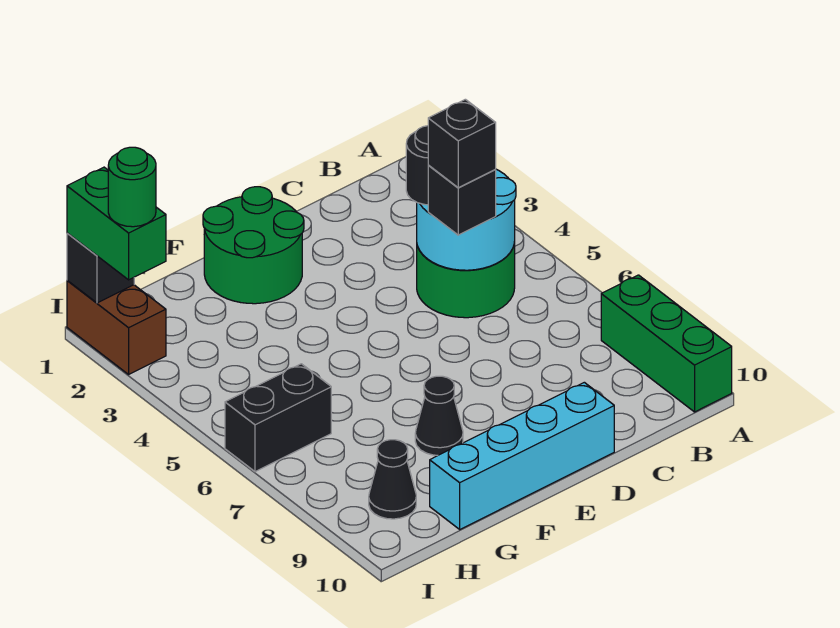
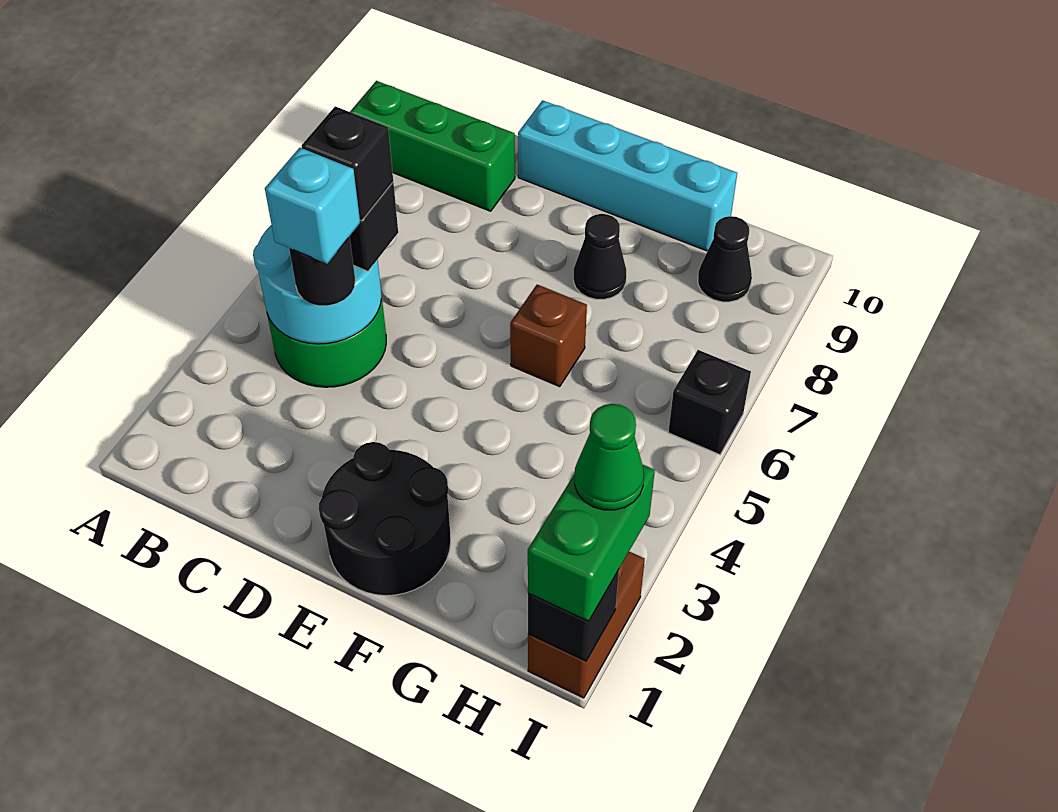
green 1x3 brick [601,275,732,412] -> green 1x3 brick turned to [350,81,515,211]
none -> cyan 1x1 brick [265,148,360,264]
green 2x2 round brick [203,187,304,304] -> black 2x2 round brick [319,442,451,596]
none -> brown 1x1 brick [510,284,587,387]
black 1x2 brick [225,364,331,472] -> black 1x1 brick [668,350,751,455]
green 1x1 round brick [108,147,156,227] -> green 1x1 cone [575,404,644,510]

